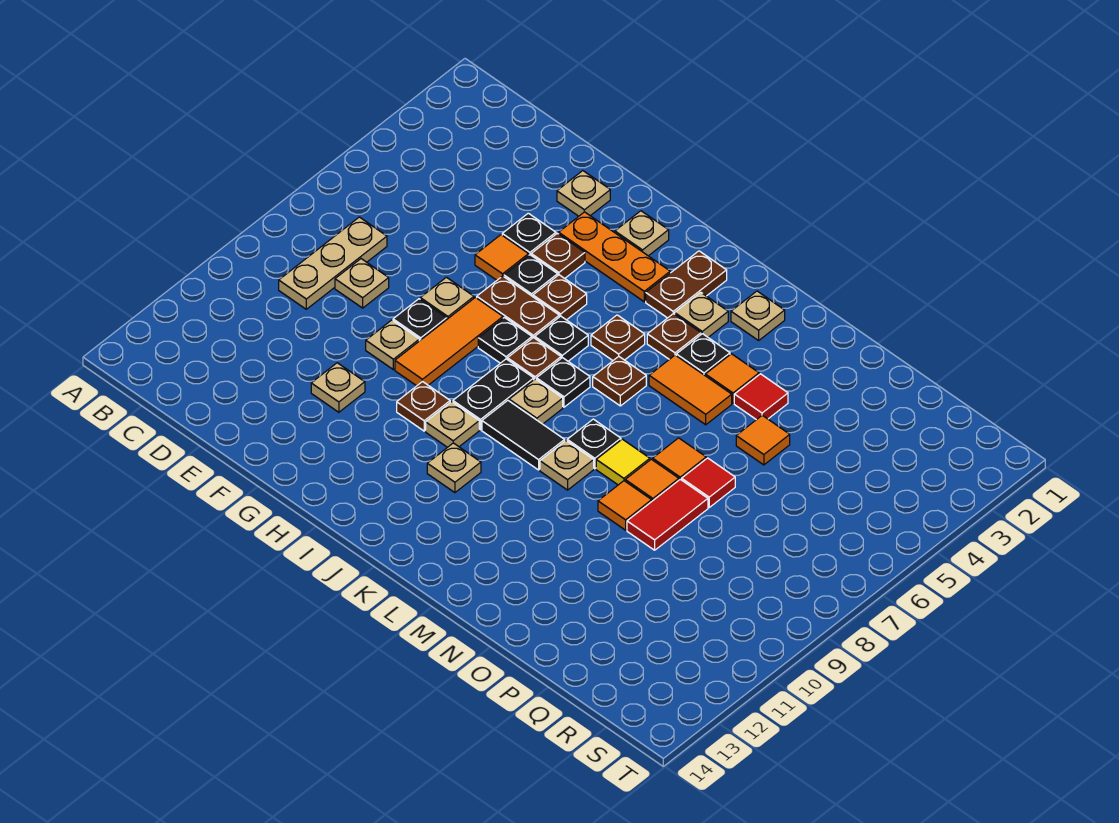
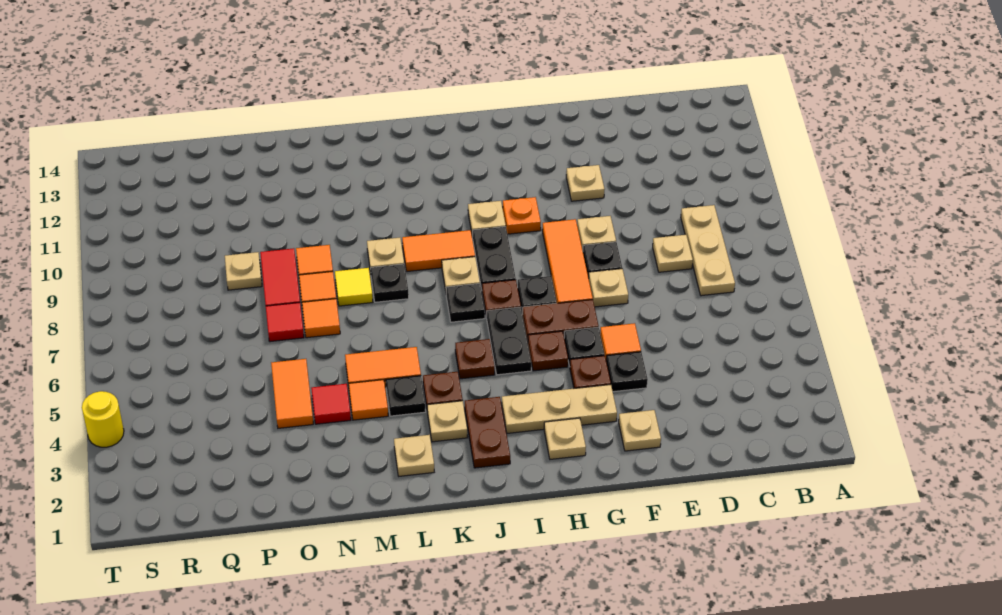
orange 1x3 plate [559,212,670,302] -> tan 1x3 plate [502,385,617,433]
brown 1x1 plate [397,381,450,431] -> orange 1x1 plate [503,197,541,234]
black 1x1 plate [535,316,588,361] -> black 1x2 plate [487,307,531,375]
black 1x2 tile [482,401,565,470] -> orange 1x2 tile [402,230,475,271]
tan 1x1 plate [427,443,481,493] -> tan 1x1 plate moved to [225,252,262,290]
brown 1x1 plate [593,356,646,406] -> none
orange 1x1 tile [736,415,790,465] -> orange 1x2 tile [271,359,313,428]
none -> yellow 1x1 round brick [82,391,124,447]

